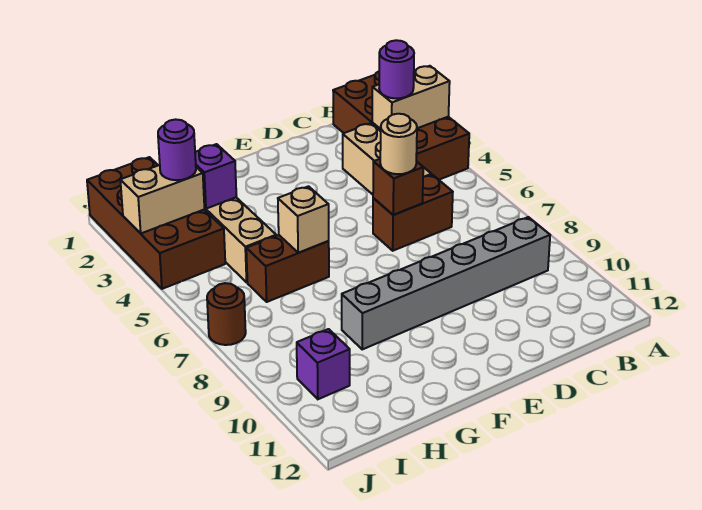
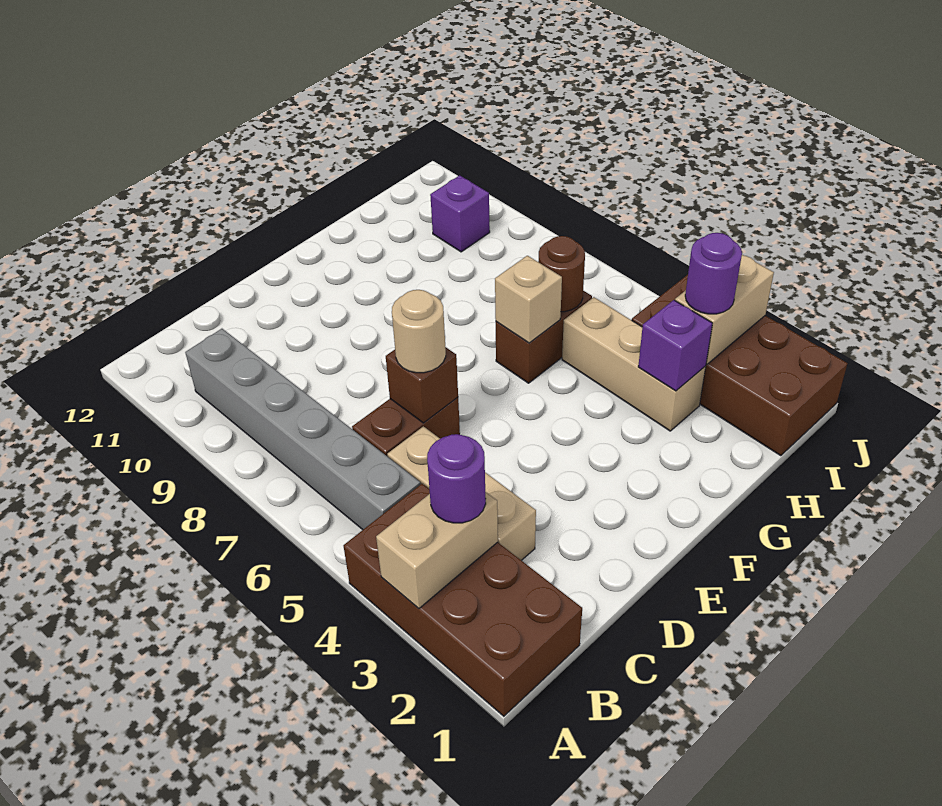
grey 1x6 brick [342,217,550,349] -> grey 1x6 brick turned to [185,329,420,530]
brown 1x1 round brick [207,283,246,345] -> brown 1x1 round brick moved to [538,236,585,312]

